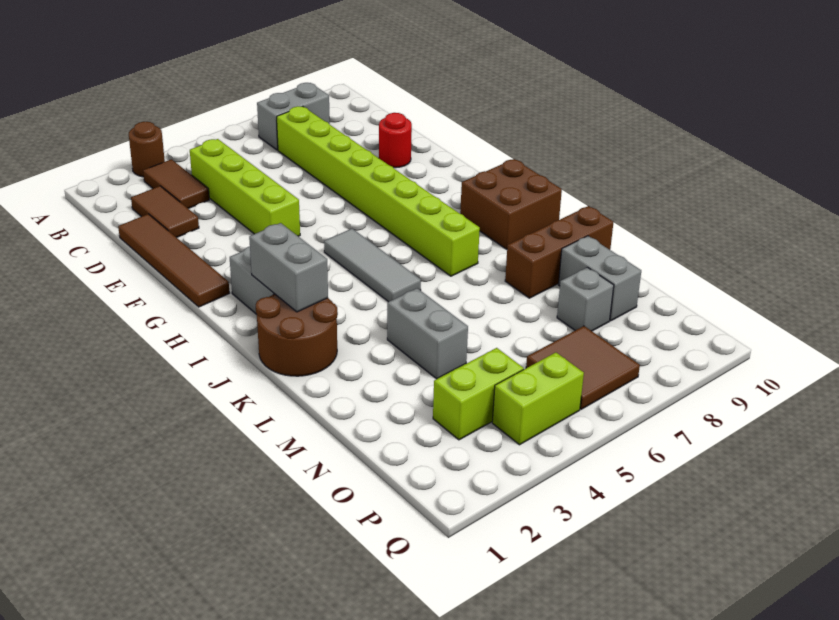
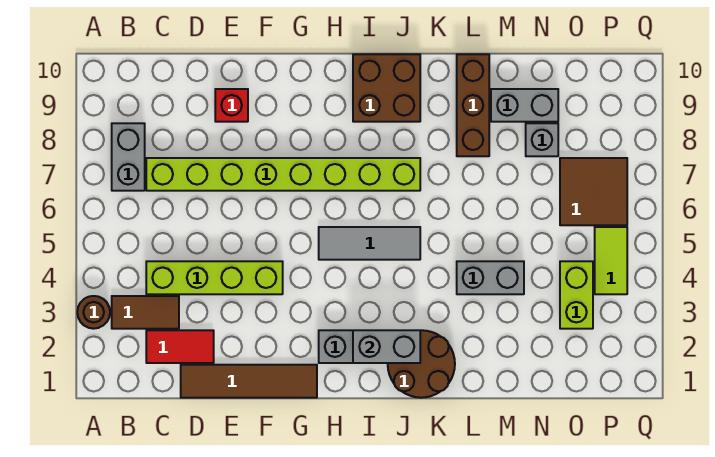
brown 1x2 tile [131,186,199,238] -> red 1x2 tile [146,330,214,363]
red 1x1 round brick [379,113,412,168] -> red 1x1 brick [215,89,248,122]
lime 1x2 brick [492,353,584,445] -> lime 1x2 tile [595,227,627,294]

